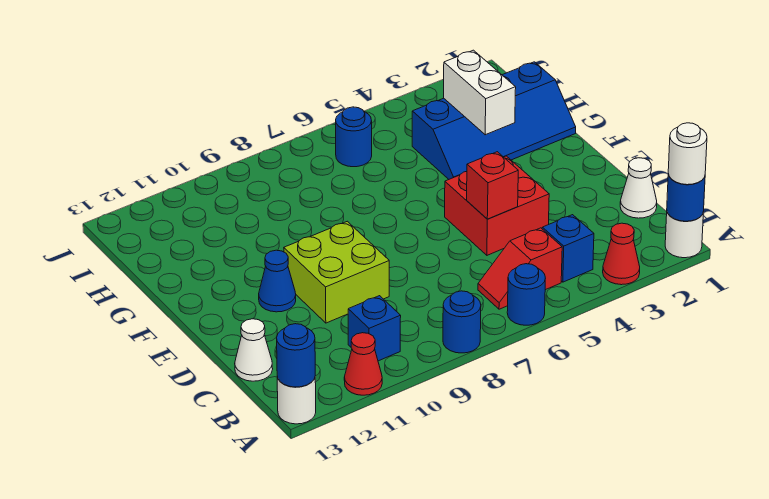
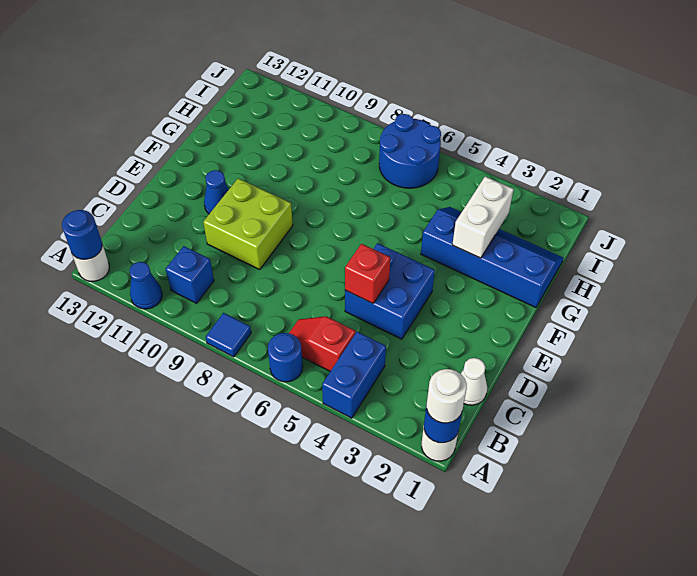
red 1x1 cone [603,223,640,285] -> none
blue 1x1 round brick [443,291,481,353] -> blue 1x1 tile [206,313,251,357]
red 1x1 cone [344,333,382,395] -> blue 1x1 cone [129,262,162,309]
blue 1x1 brick [542,215,594,282] -> blue 1x2 brick [322,332,386,418]
white 1x1 cone [235,319,273,381] -> none
red 2x2 brick [445,156,549,255] -> blue 2x2 brick [345,243,435,339]
blue 2x4 slope [412,62,576,179] -> blue 2x4 slope turned to [421,207,563,307]
blue 1x1 round brick [336,107,372,167] -> blue 2x2 round brick [379,114,441,188]

